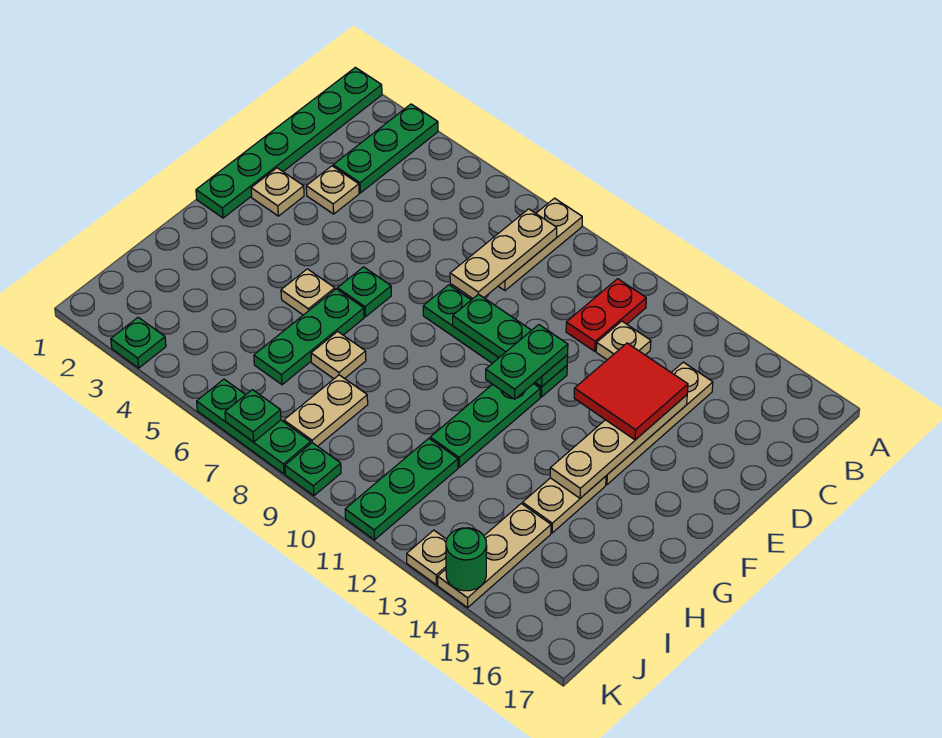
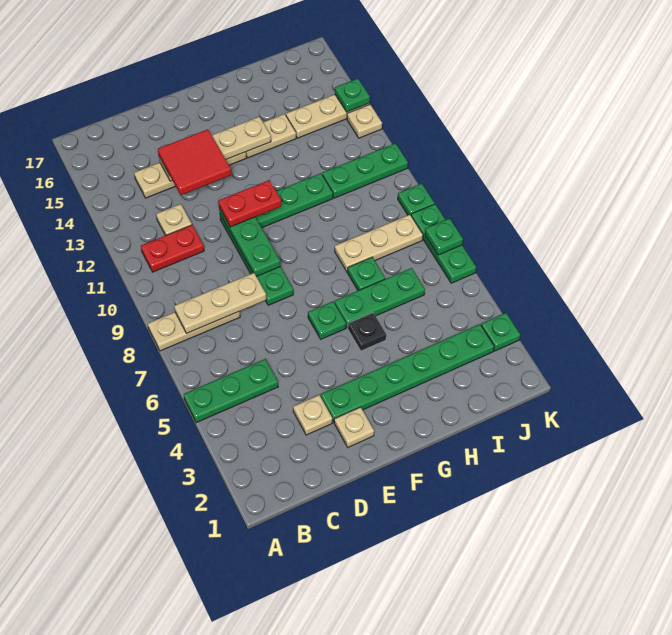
green 1x6 plate [196,67,382,218] -> green 1x6 plate moved to [321,324,494,422]
green 1x3 plate [333,104,438,193] -> green 1x3 plate moved to [183,359,278,423]
green 1x2 plate [486,325,568,399] -> red 1x2 plate [218,180,281,227]
tan 1x1 plate [281,269,335,315] -> black 1x1 plate [348,313,386,351]
tan 1x1 plate [311,331,366,379] -> green 1x1 plate [348,257,385,291]
tan 1x2 plate [284,375,368,446] -> tan 1x3 plate [335,215,423,272]
green 1x1 round brick [446,528,487,591] -> green 1x1 plate [335,78,370,112]

